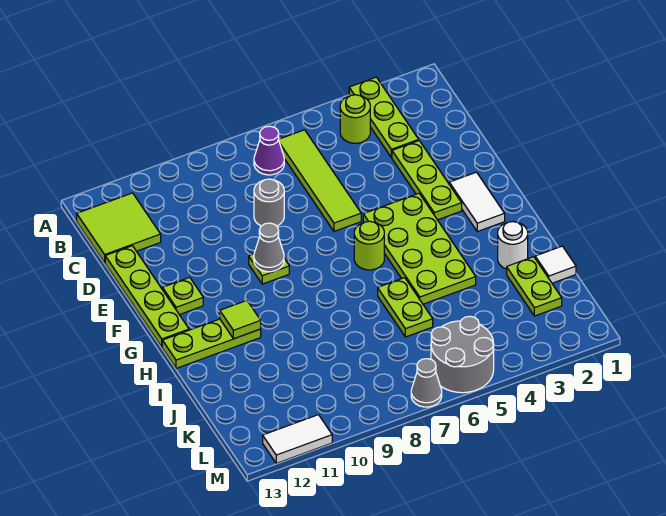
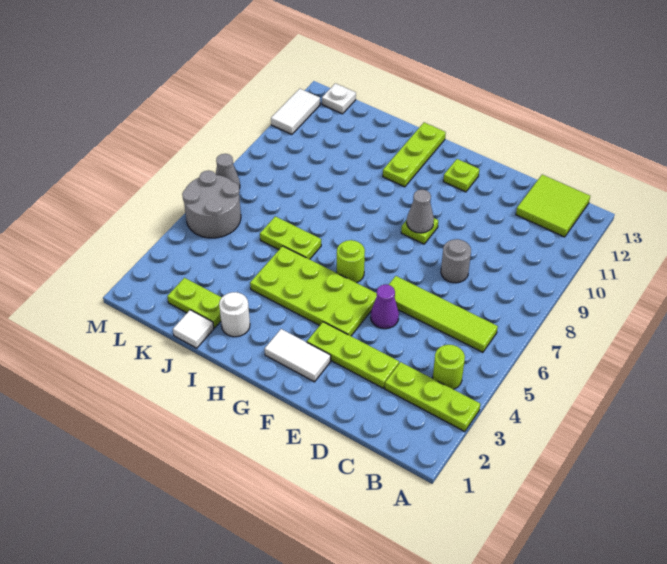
purple 1x1 cone [254,126,284,175] -> purple 1x1 cone moved to [371,284,399,329]
lime 1x4 plate [105,246,189,347] -> none
lime 1x1 tile [220,301,261,339] -> none
none -> white 1x1 plate [322,83,356,114]

